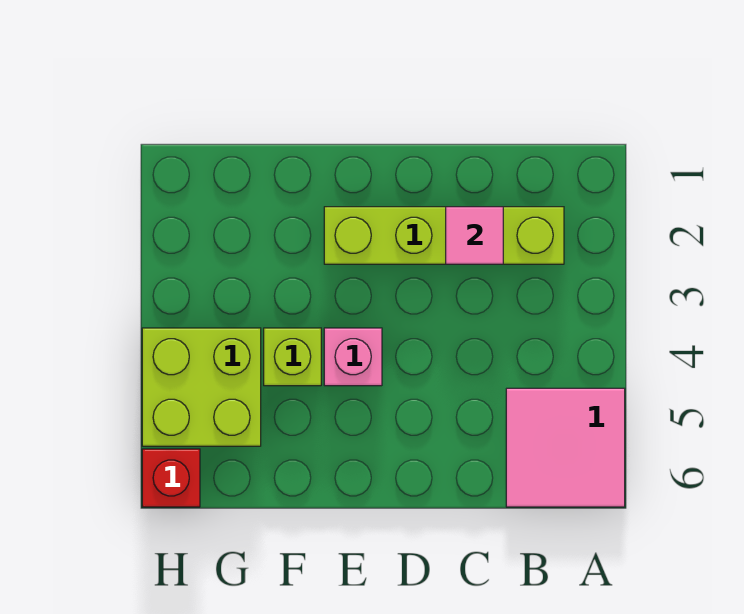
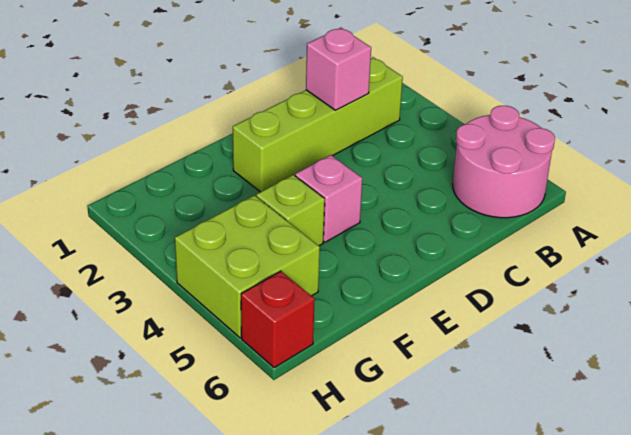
pink 2x2 tile [506,388,625,507] -> pink 2x2 round brick [453,106,555,218]
pink 1x1 tile [446,207,503,264] -> pink 1x1 brick [306,28,371,110]

